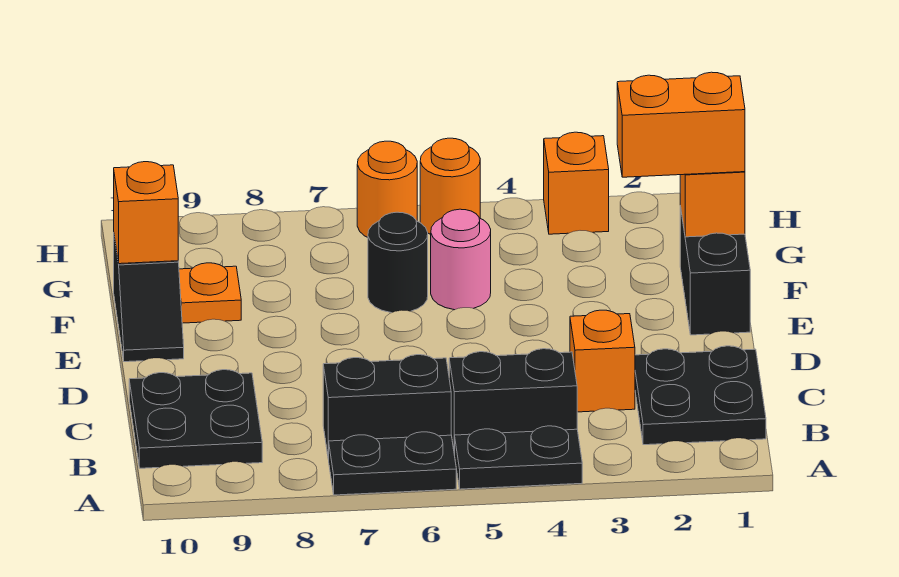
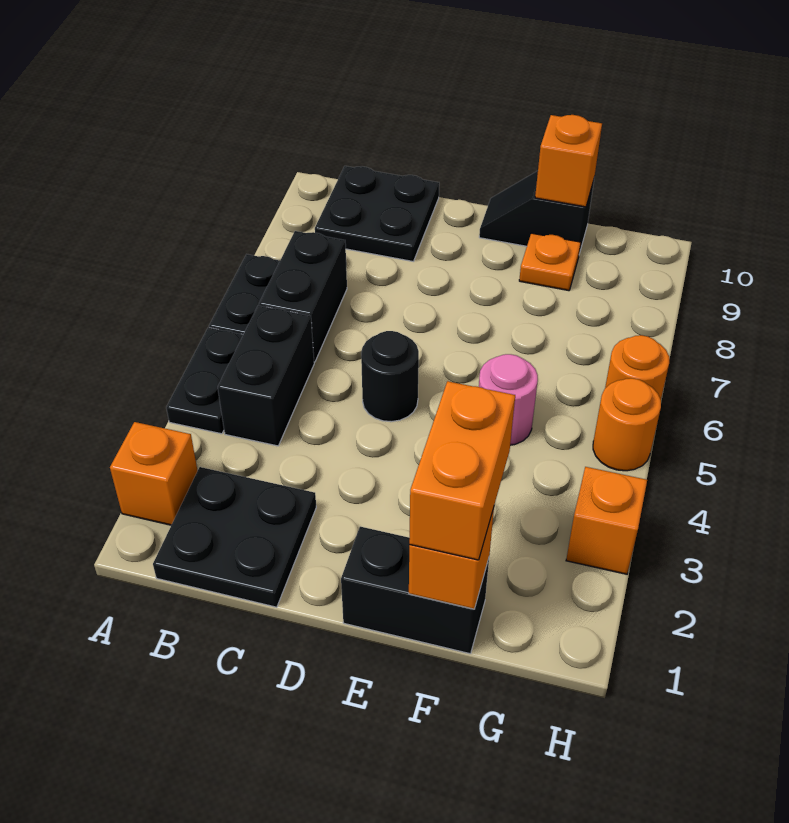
orange 1x1 brick [570,310,635,412] -> orange 1x1 brick moved to [110,422,198,525]
black 1x1 round brick [368,212,428,313] -> black 1x1 round brick moved to [361,331,419,422]

